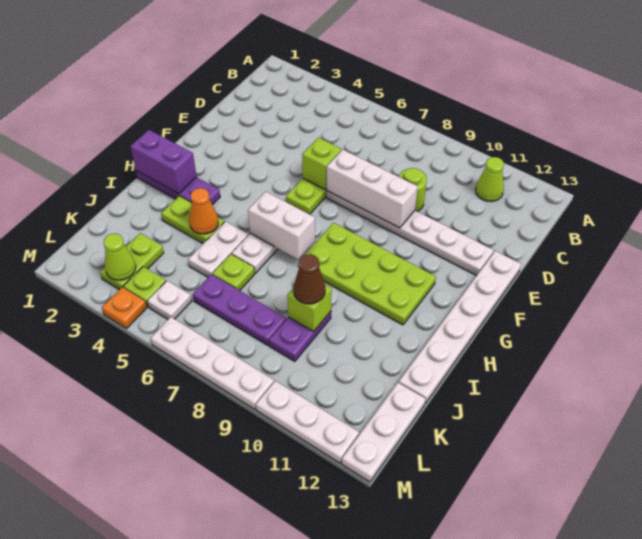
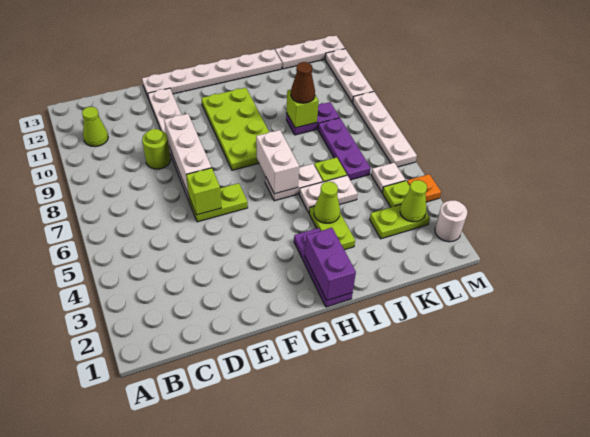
orange 1x1 cone [189,188,218,234] -> lime 1x1 cone [314,182,340,223]
none -> white 1x1 round brick [435,200,467,242]

